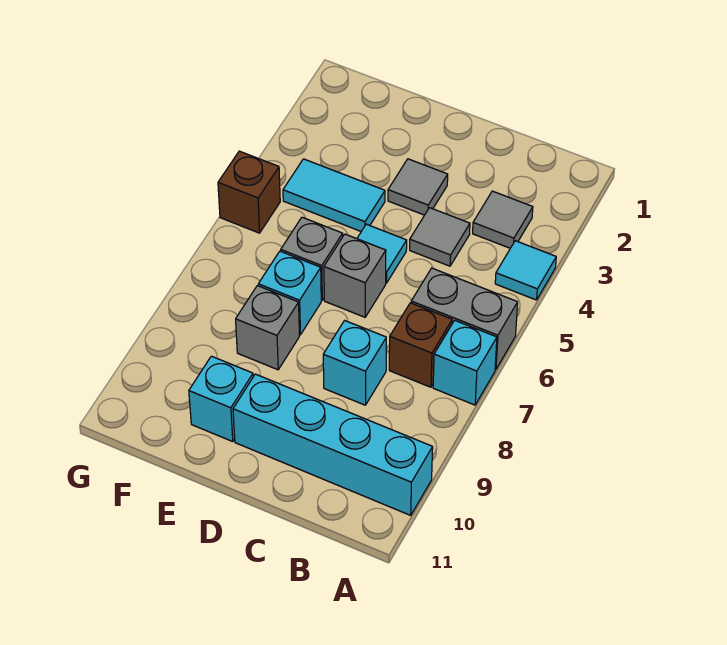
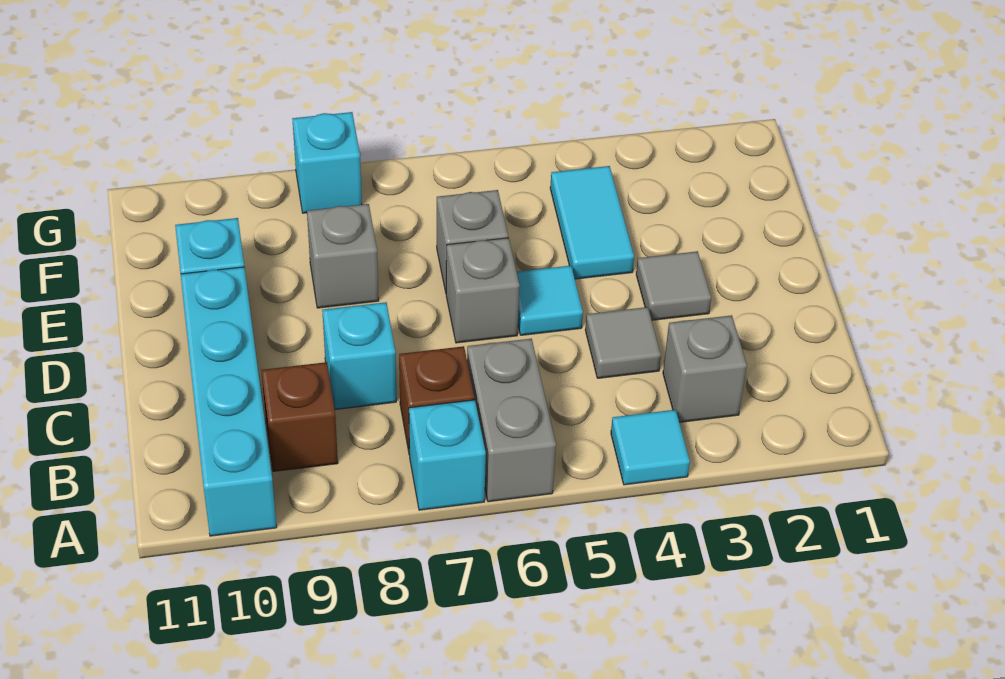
grey 1x1 tile [473,191,533,248] -> grey 1x1 brick [663,315,747,422]
cyan 1x1 brick [258,251,321,335] -> cyan 1x1 brick moved to [293,112,362,213]
brown 1x1 brick [218,151,280,233] -> brown 1x1 brick moved to [261,362,338,472]

